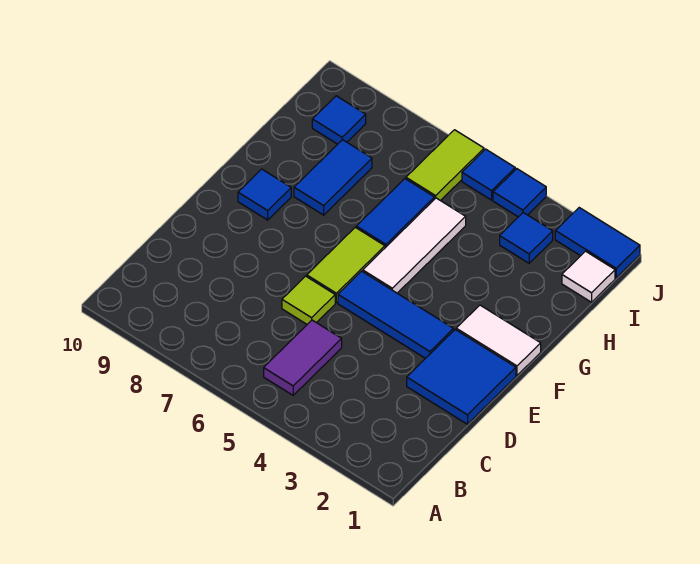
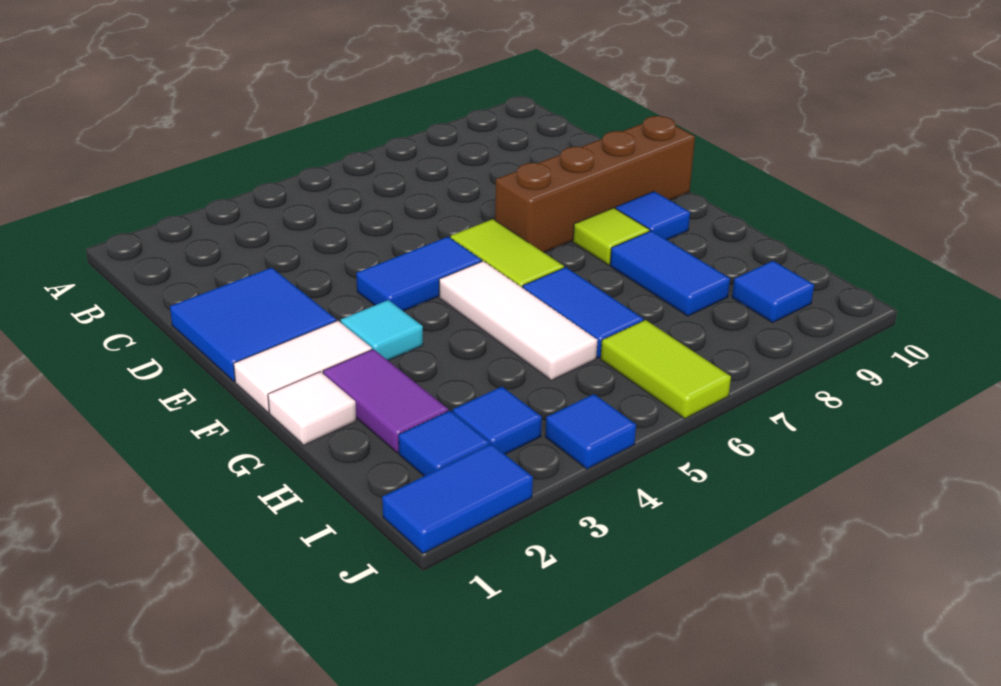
purple 1x2 tile [264,320,342,395] -> purple 1x2 tile moved to [323,349,448,453]
lime 1x1 tile [282,276,335,324] -> lime 1x1 tile moved to [573,208,650,265]
blue 1x3 tile [338,271,454,358] -> blue 1x2 tile [356,237,482,311]
none -> brown 1x4 brick [495,116,695,253]
none -> cyan 1x1 tile [340,300,423,361]
white 1x1 tile [562,251,615,302] -> white 1x1 tile moved to [268,372,356,445]
blue 1x1 tile [462,149,515,200] -> blue 1x1 tile moved to [399,411,489,476]

